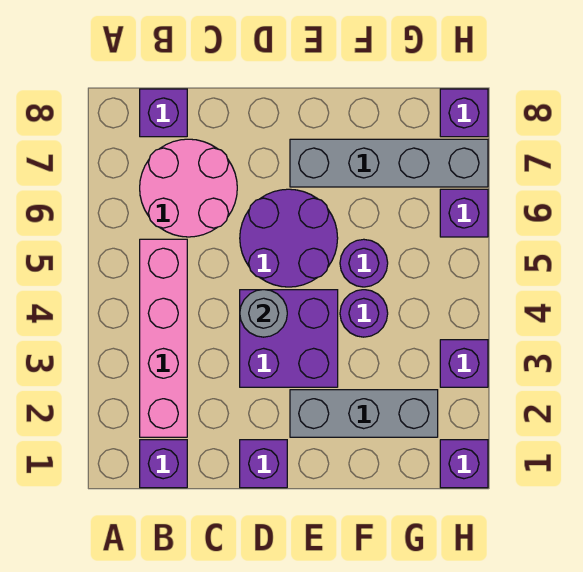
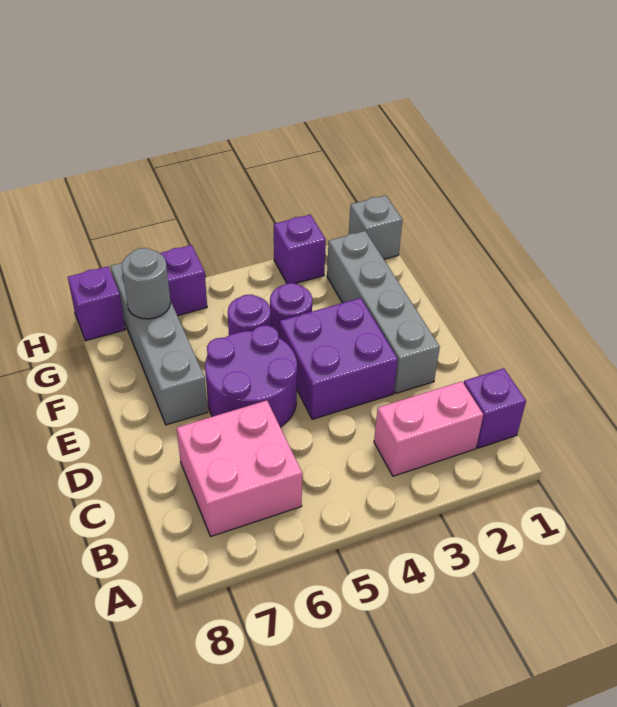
pink 1x4 brick [140,239,187,437] -> pink 1x2 brick [374,381,483,476]
pink 2x2 round brick [140,139,237,237] -> pink 2x2 brick [177,400,302,536]
purple 1x1 brick [140,89,187,137] -> none
purple 1x1 brick [240,440,287,488] -> none
grey 1x1 round brick [240,290,287,337] -> grey 1x1 round brick moved to [122,248,170,319]
grey 1x3 brick [290,390,438,437] -> grey 1x4 brick [327,231,440,393]
purple 1x1 brick [440,440,488,488] -> grey 1x1 brick [349,195,402,259]

